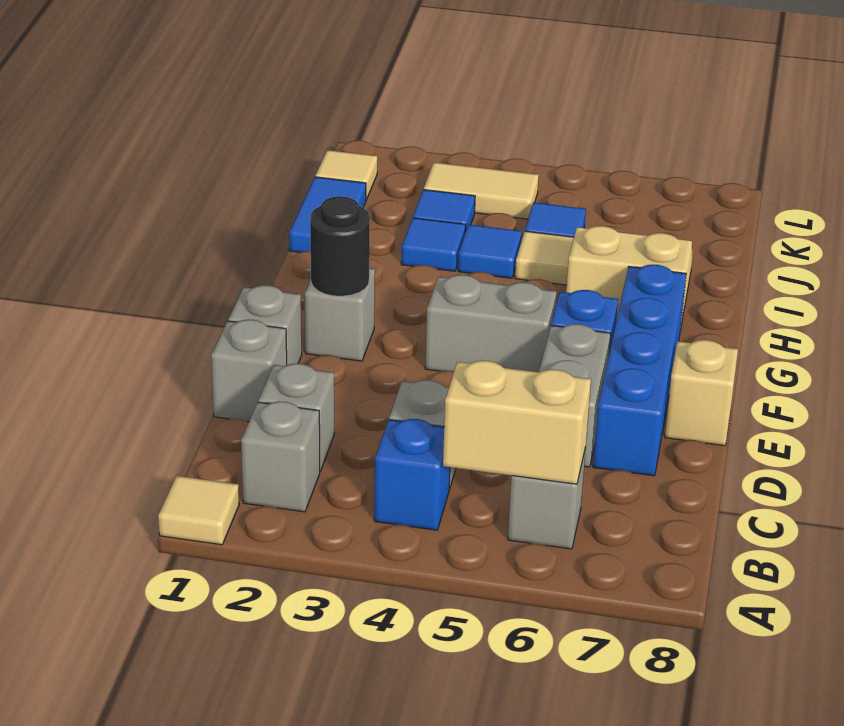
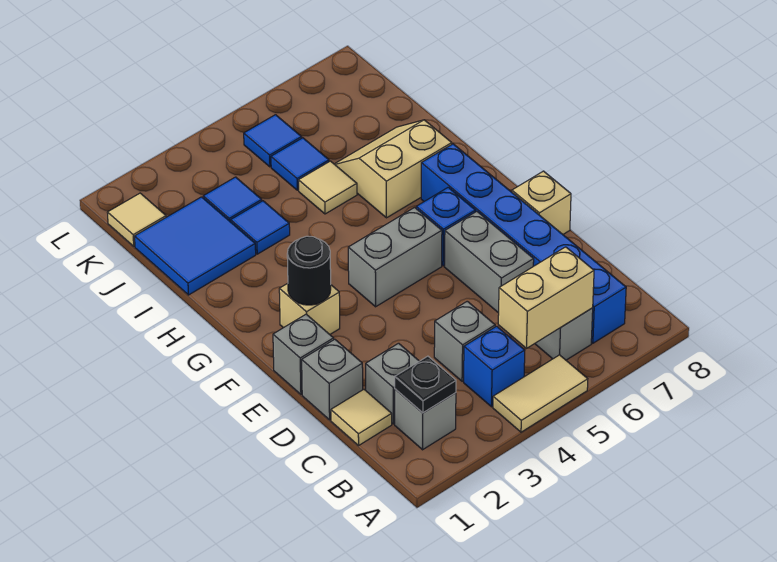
tan 1x1 tile [158,476,239,545] -> tan 1x1 tile moved to [331,389,392,445]
none -> black 1x1 plate [395,356,456,413]
blue 1x4 brick [593,265,686,476] -> blue 1x6 brick [421,144,626,343]
grey 1x1 brick [305,268,375,361] -> tan 1x1 brick [279,283,340,334]
blue 1x2 tile [289,177,366,252] -> blue 2x2 tile [135,197,256,295]
blue 1x1 tile [458,225,522,278] -> blue 1x1 tile moved to [244,115,302,167]
tan 1x2 tile [424,163,539,219] -> tan 1x2 tile moved to [493,355,588,432]

